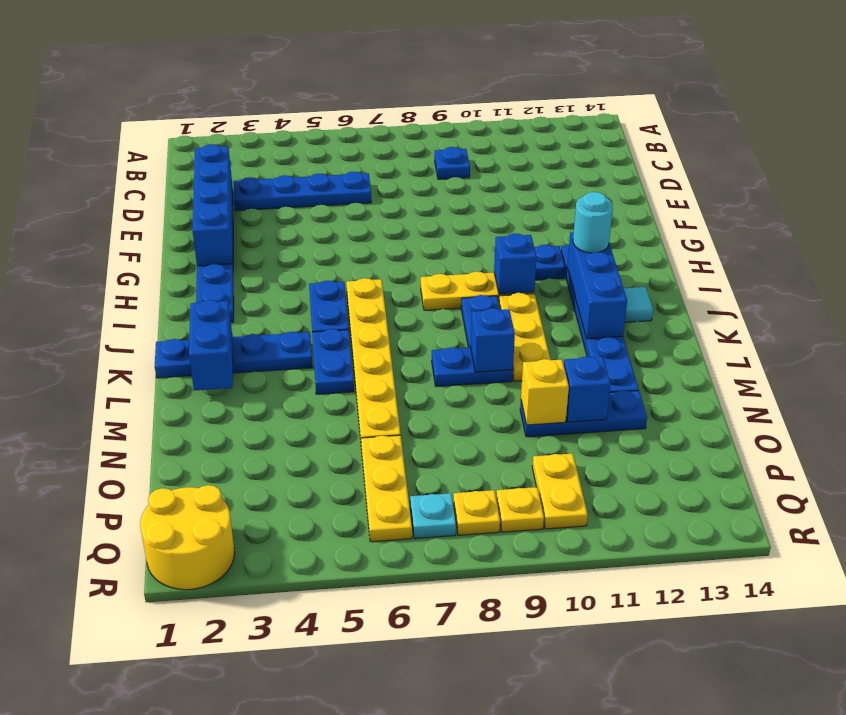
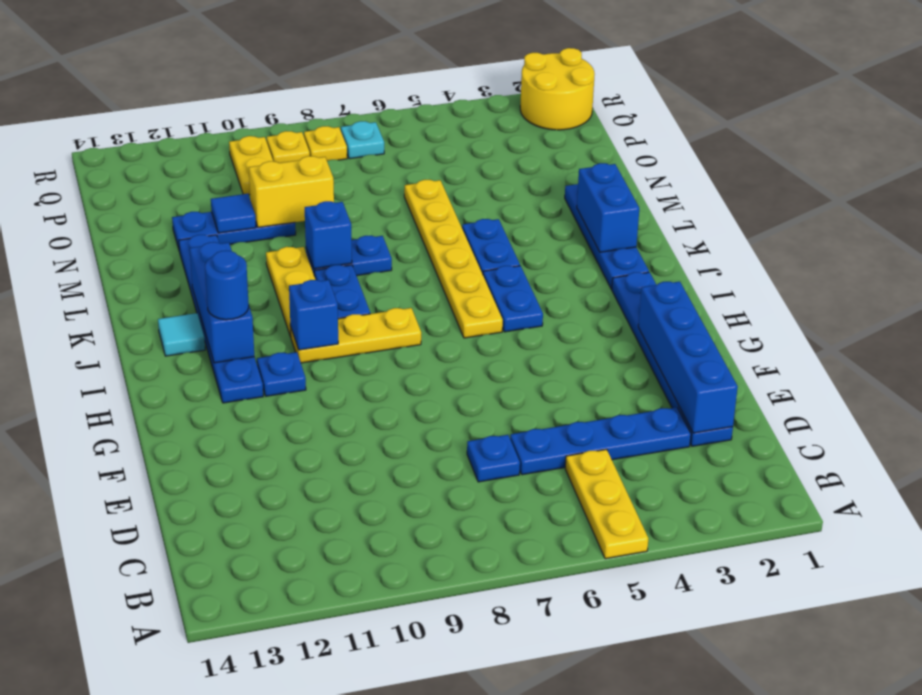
blue 1x1 plate [435,147,470,179] -> blue 1x1 plate moved to [467,435,520,482]
cyan 1x1 round brick [573,192,613,253] -> blue 1x1 round brick [205,251,249,320]
blue 1x4 plate [155,332,313,378] -> blue 1x4 plate turned to [565,184,649,289]
yellow 1x1 brick [521,359,569,425] -> yellow 1x2 brick [249,156,334,227]
blue 1x1 brick [564,356,611,422] -> blue 1x1 tile [211,194,256,233]
yellow 1x3 plate [361,435,412,542] -> yellow 1x3 plate moved to [565,449,648,559]

